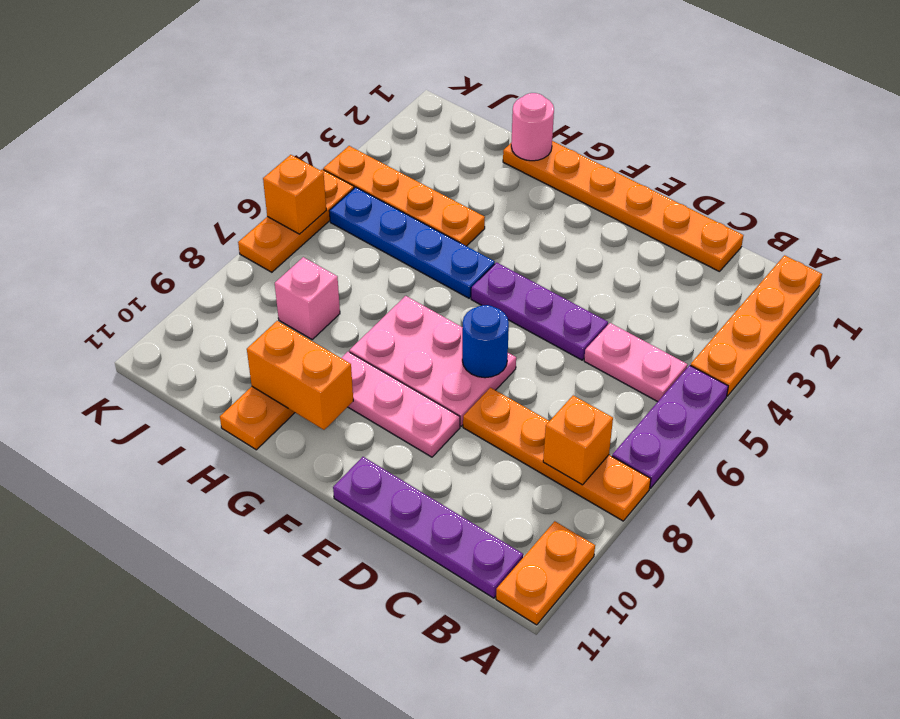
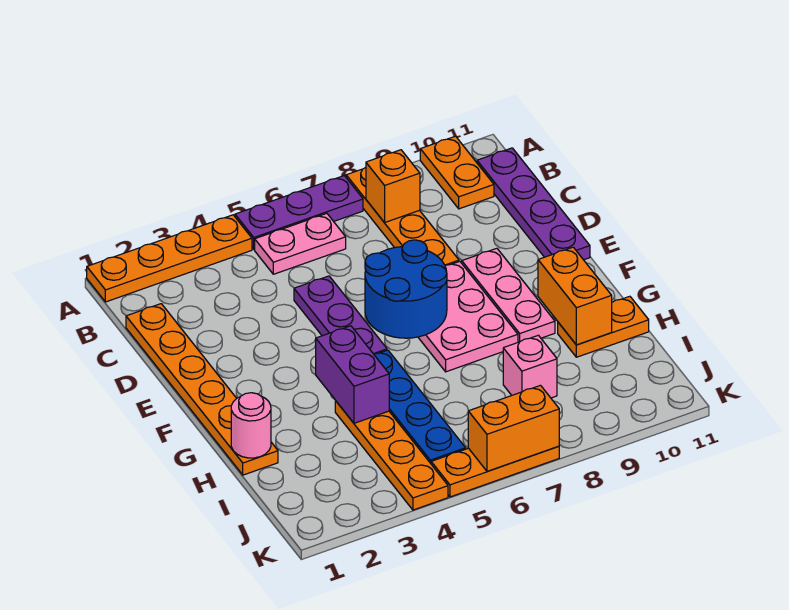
orange 1x2 plate [496,521,595,625] -> orange 1x2 plate turned to [420,136,494,209]
pink 1x2 plate [584,323,687,402] -> pink 1x2 plate turned to [255,213,346,274]
blue 1x1 round brick [462,305,509,378] -> blue 2x2 round brick [365,240,447,338]
none -> purple 1x2 brick [316,326,389,423]
orange 1x1 brick [263,155,326,234] -> orange 1x2 brick [468,385,559,471]

